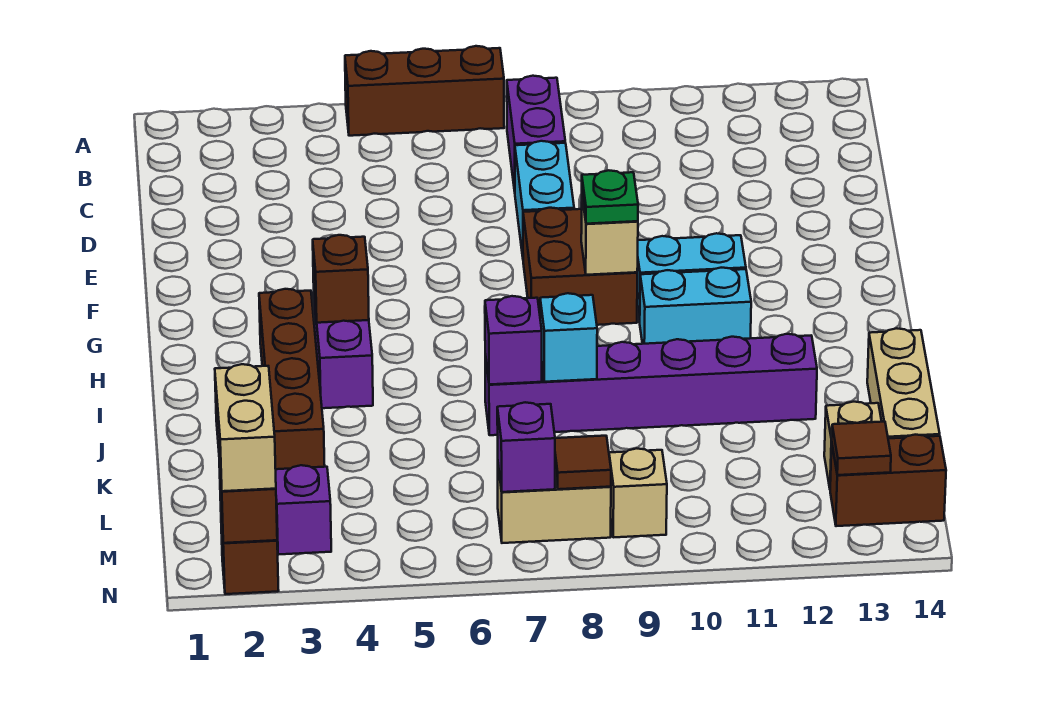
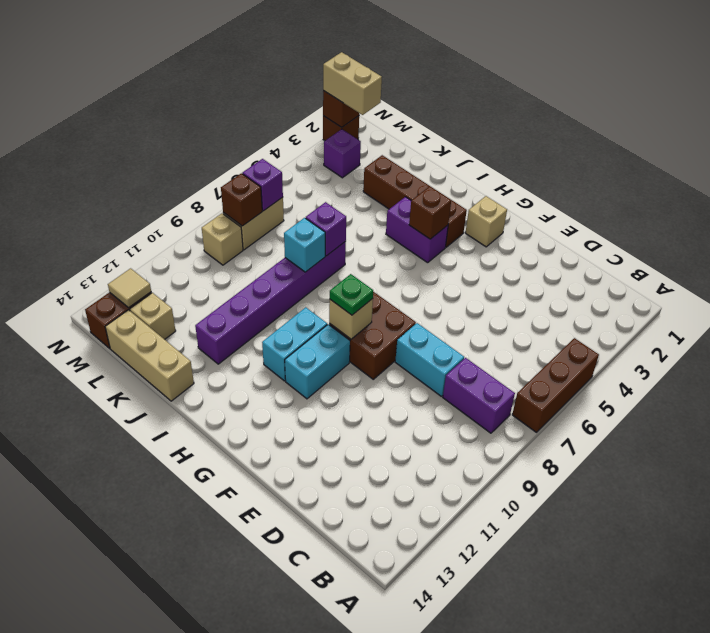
none -> tan 1x1 brick [465,196,507,247]
brown 1x1 tile [555,436,611,489] -> brown 1x1 brick [221,173,262,226]
brown 1x1 tile [831,422,891,475] -> tan 1x1 tile [108,268,151,307]

